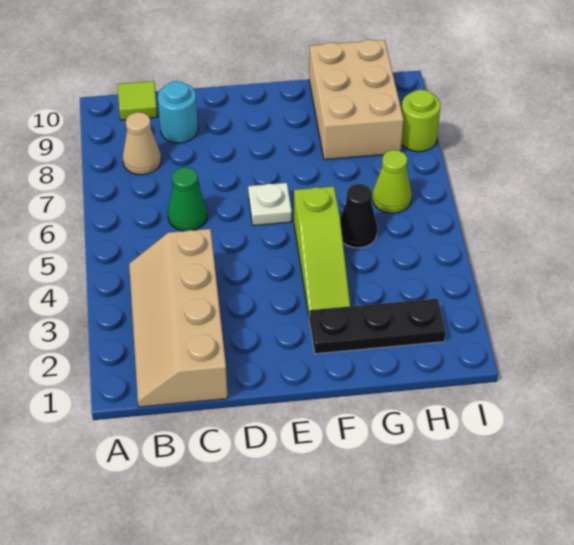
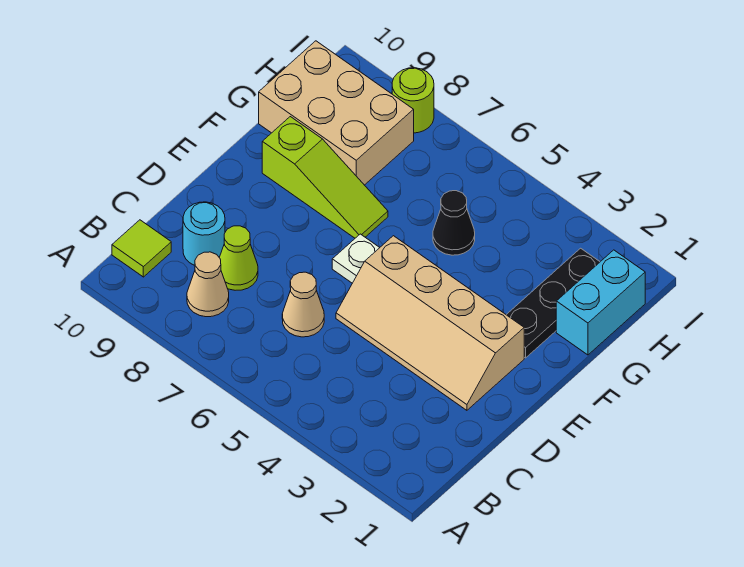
tan 2x4 slope [129,229,228,407] -> tan 2x4 slope moved to [336,236,524,410]
green 1x1 cone [168,167,207,231] -> tan 1x1 cone [282,272,324,337]
lime 1x3 slope [294,186,350,315] -> lime 1x3 slope moved to [262,117,388,238]
none -> cyan 1x2 brick [556,250,645,355]
lime 1x1 cone [373,150,412,213] -> lime 1x1 cone moved to [219,226,258,290]

